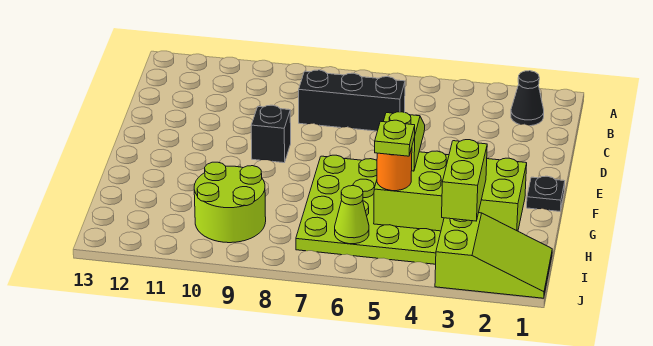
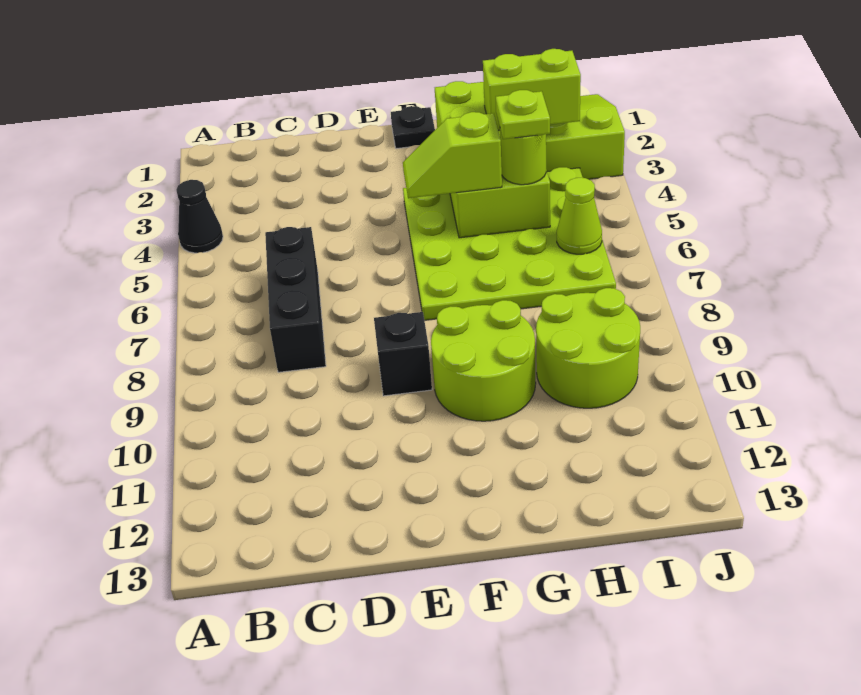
black 1x1 cone [511,71,544,126] -> black 1x1 cone moved to [176,180,223,253]
none -> lime 2x2 round brick [431,300,536,421]
orange 1x1 round brick [377,148,412,191] -> lime 1x1 round brick [500,129,546,185]

